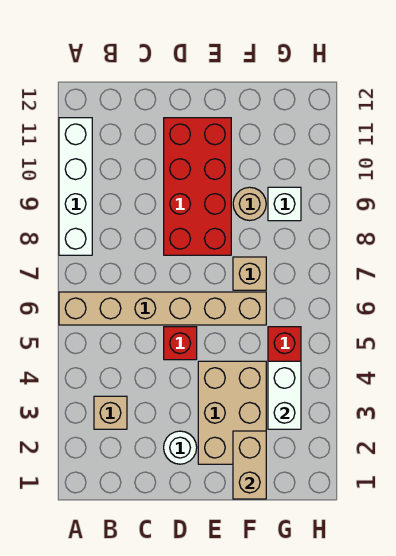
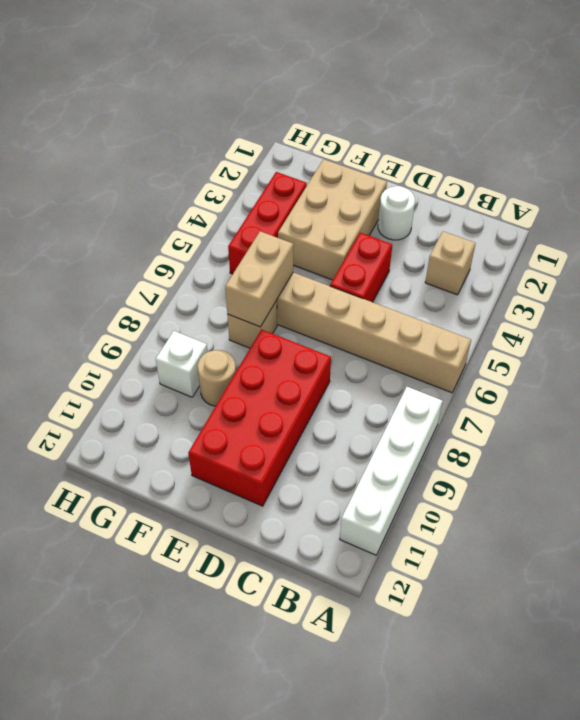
red 1x1 brick [164,327,197,360] -> red 1x2 brick [330,233,392,302]
tan 1x2 brick [233,431,266,499] -> tan 1x2 brick moved to [225,231,293,327]
white 1x2 brick [268,361,301,429] -> none

